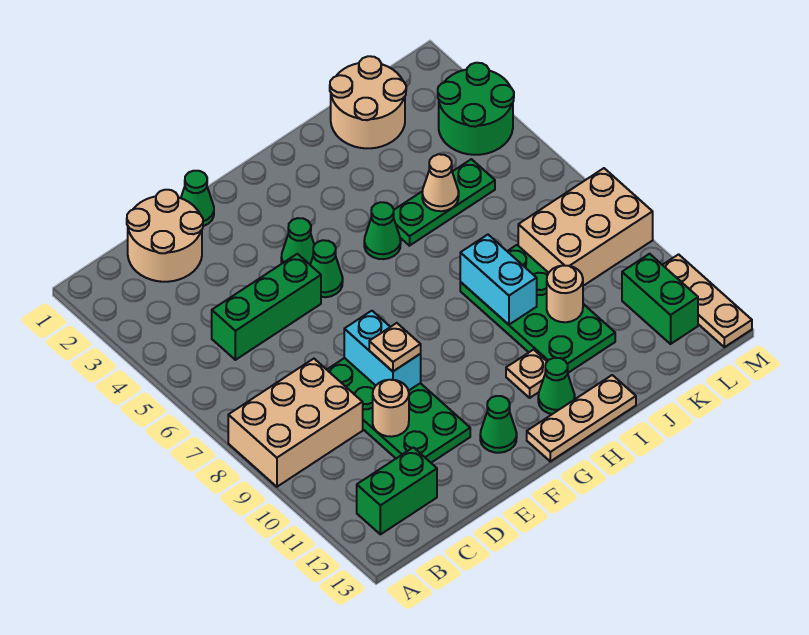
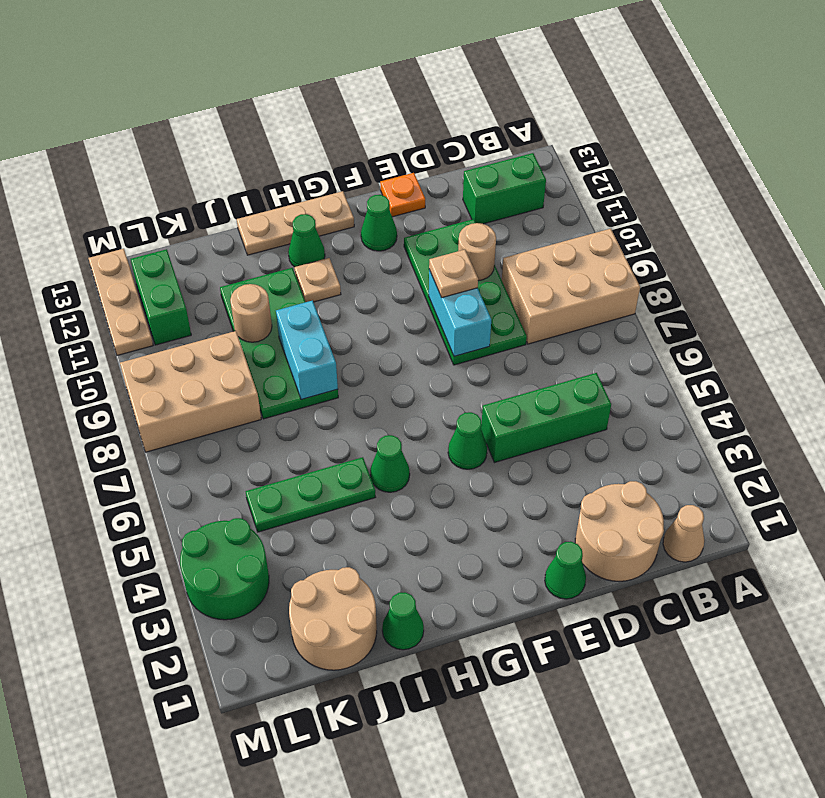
none -> orange 1x1 plate [380,173,425,217]
green 1x1 cone [281,218,314,264] -> green 1x1 cone moved to [382,592,424,650]
tan 1x1 cone [422,154,459,211] -> tan 1x1 cone moved to [663,505,704,562]

